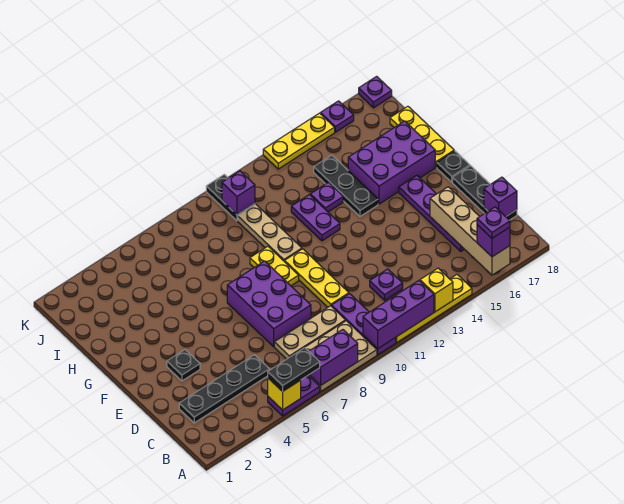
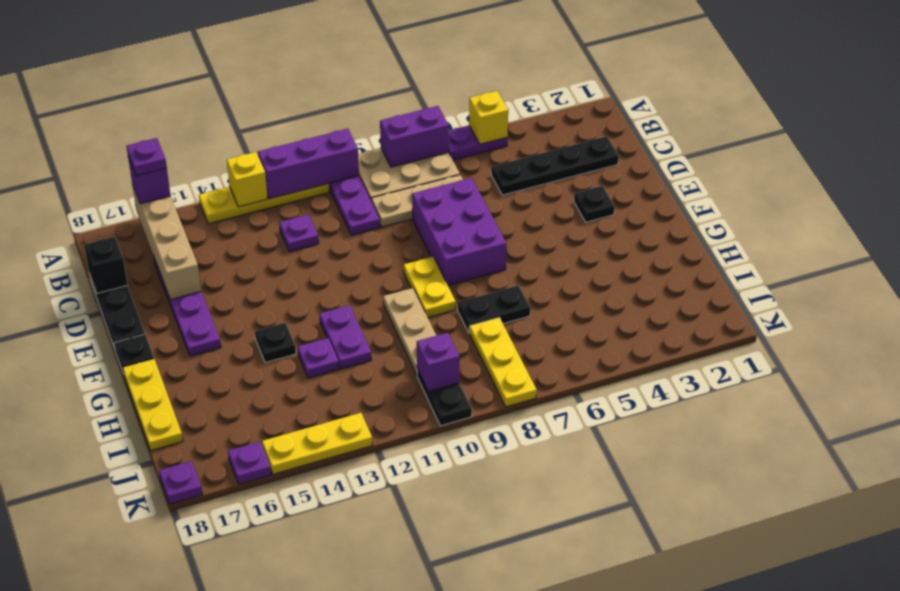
black 1x2 plate [268,348,320,392] -> black 1x2 plate moved to [458,285,530,333]
purple 1x1 brick [484,177,517,217] -> black 1x1 brick [84,237,128,293]
yellow 1x3 plate [285,249,349,307] -> yellow 1x3 plate moved to [469,317,537,407]
black 1x3 plate [314,155,378,216] -> black 1x1 plate [255,323,296,363]
purple 2x3 brick [348,121,435,204] -> none

